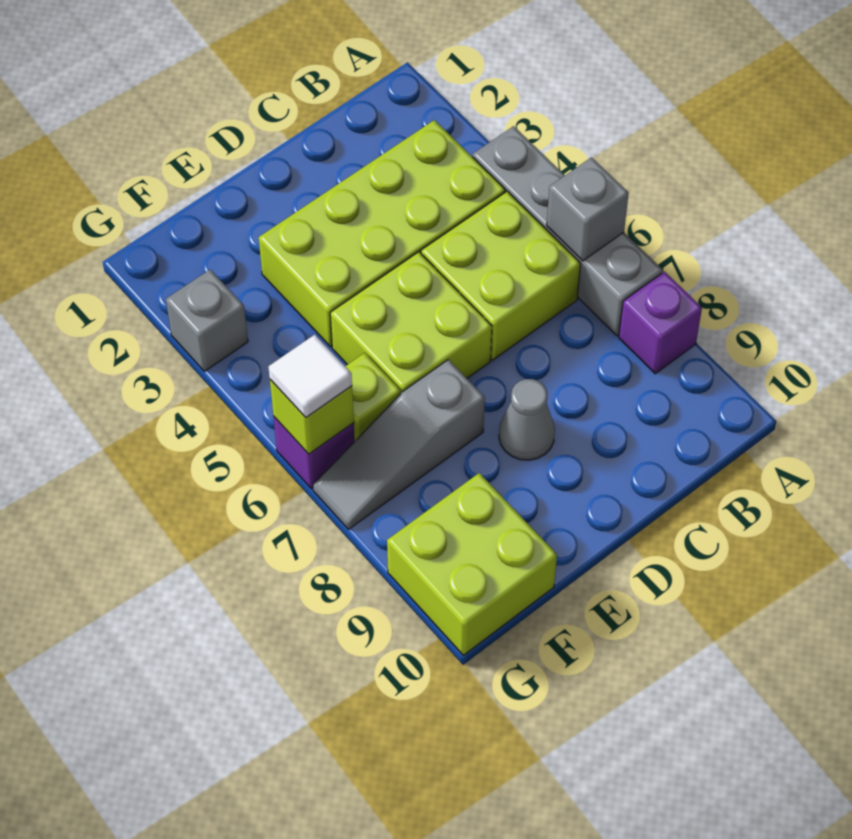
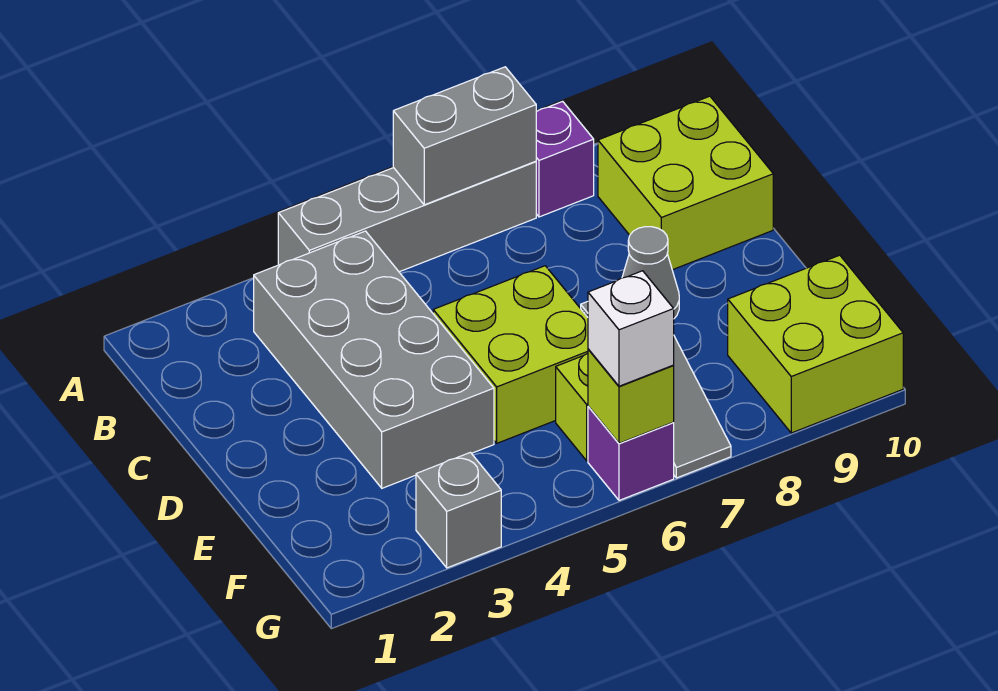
grey 1x1 brick [547,157,629,261] -> grey 1x2 brick [393,67,536,205]
lime 2x4 brick [259,120,505,347] -> grey 2x4 brick [254,231,494,488]
lime 2x2 brick [421,191,581,360] -> lime 2x2 brick moved to [598,96,773,270]
white 1x1 tile [268,335,352,417] -> white 1x1 brick [588,271,674,386]

